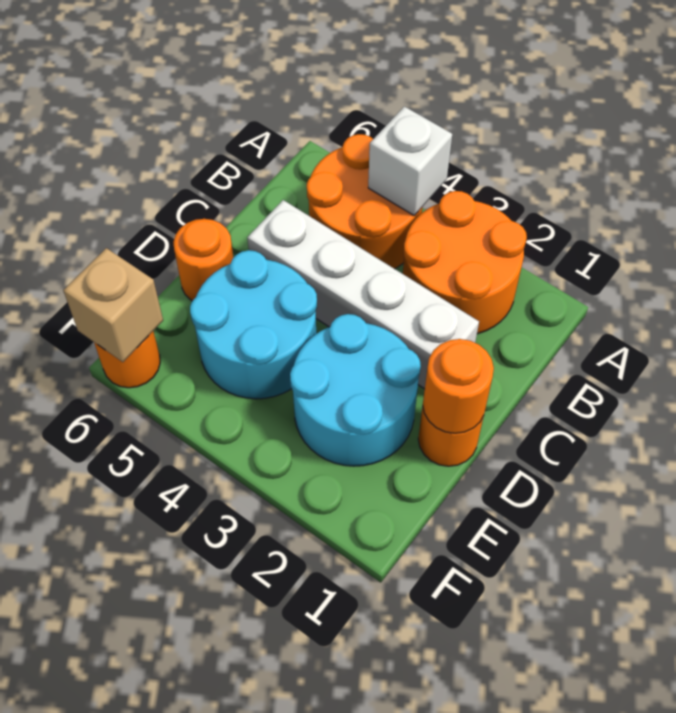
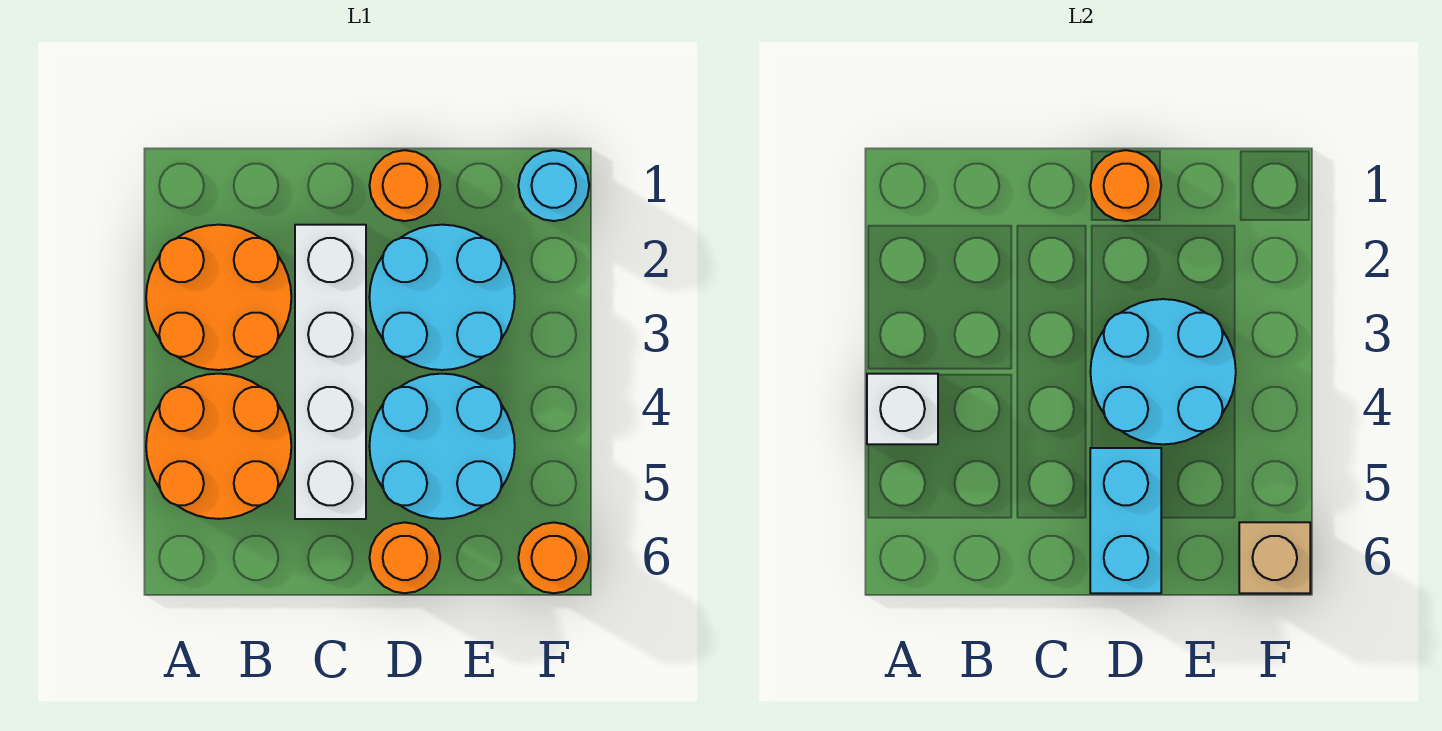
none -> cyan 2x2 round brick [1090,299,1236,444]
none -> cyan 1x2 brick [1090,448,1161,593]
none -> cyan 1x1 round brick [518,150,589,221]

